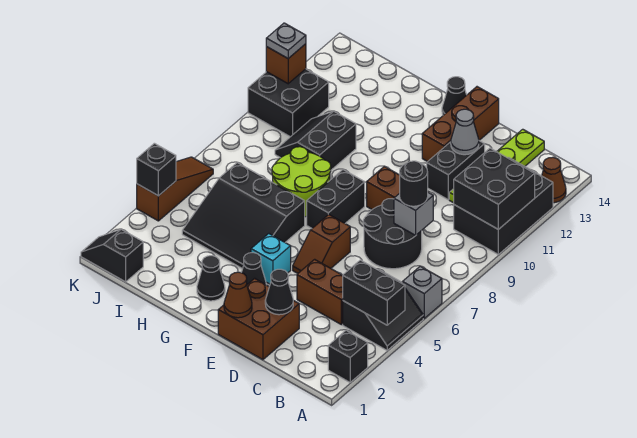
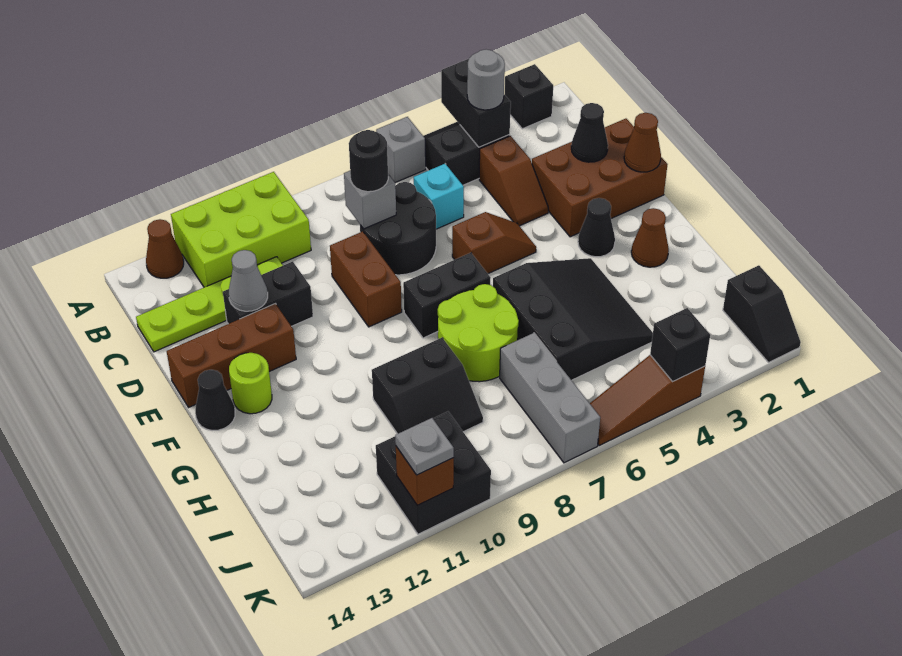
black 2x3 brick [454,157,553,254] -> lime 2x3 brick [171,172,311,287]
black 2x2 brick [454,148,535,229] -> none
none -> grey 1x1 round brick [467,49,505,110]
brown 1x2 brick [297,259,343,325] -> brown 1x2 slope [479,136,548,226]
brown 2x2 brick [218,278,299,360] -> brown 2x3 brick [532,119,668,237]
cyan 1x1 brick [251,234,291,284] -> cyan 1x1 brick moved to [414,164,464,229]
none -> lime 1x1 round brick [229,353,272,414]
black 1x1 cone [197,256,225,301] -> brown 1x1 cone [631,208,669,267]
none -> grey 1x3 brick [500,333,600,463]

